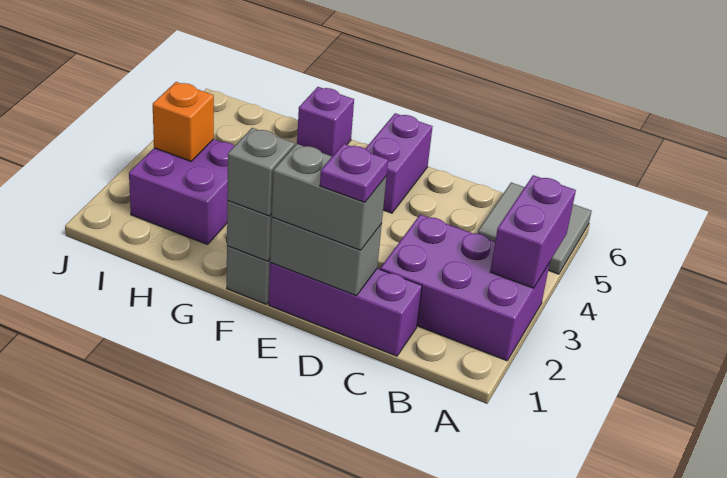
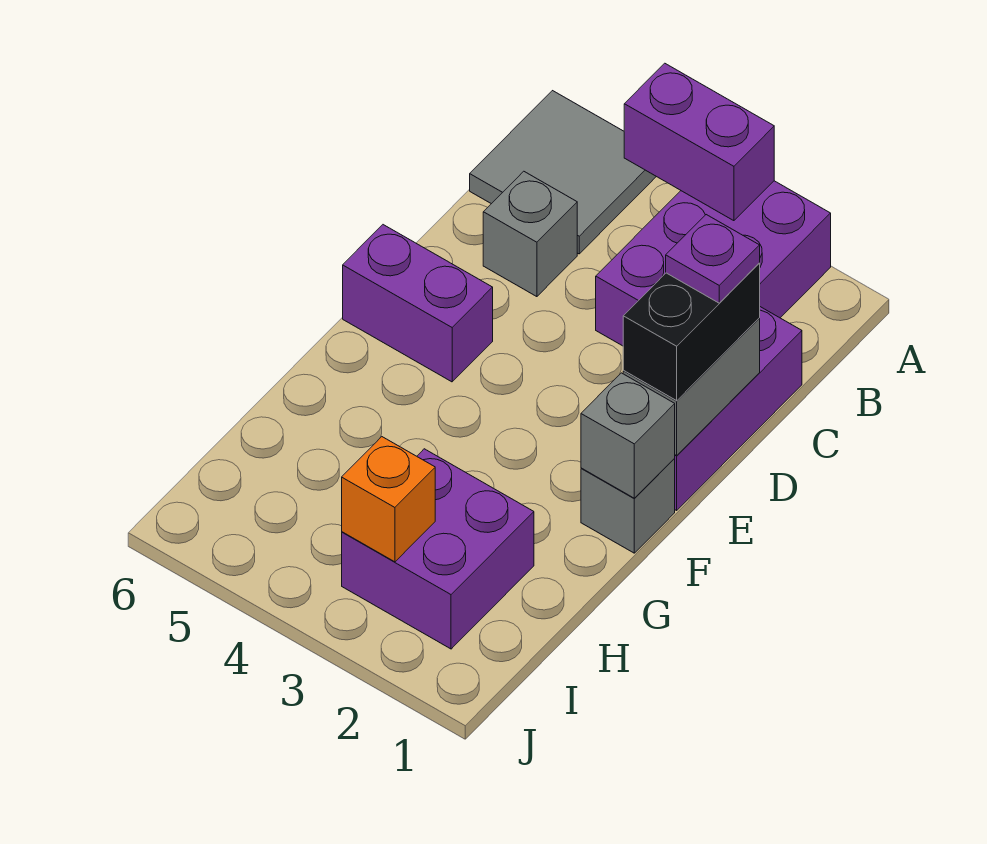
grey 1x2 brick [272,144,386,250] -> black 1x2 brick [623,264,760,401]
grey 1x1 brick [227,128,295,216] -> grey 1x1 brick moved to [483,171,577,297]
purple 1x1 brick [297,87,354,156] -> none

